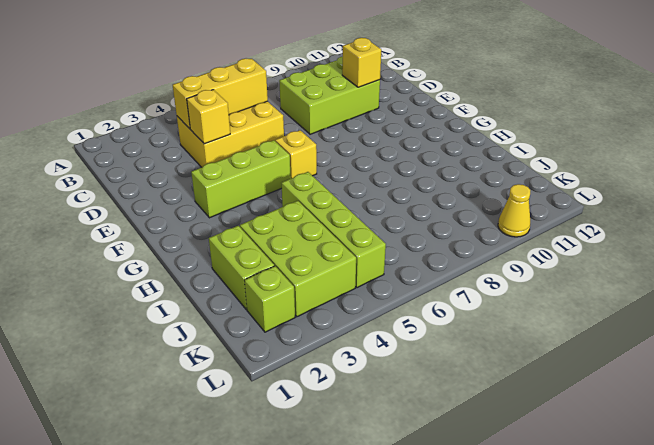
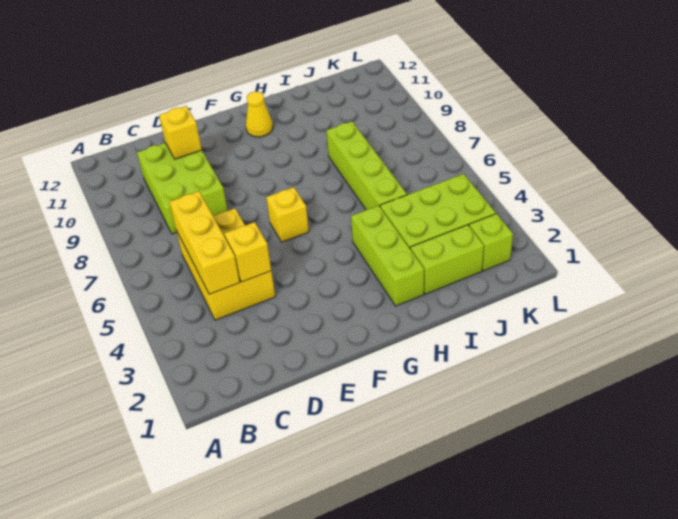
lime 1x3 brick [191,140,291,218] -> lime 1x3 brick moved to [351,206,424,306]
lime 1x4 brick [281,172,386,288] -> lime 1x4 brick turned to [326,121,407,210]
yellow 1x1 cone [498,184,530,237] -> yellow 1x1 cone moved to [246,91,273,137]

